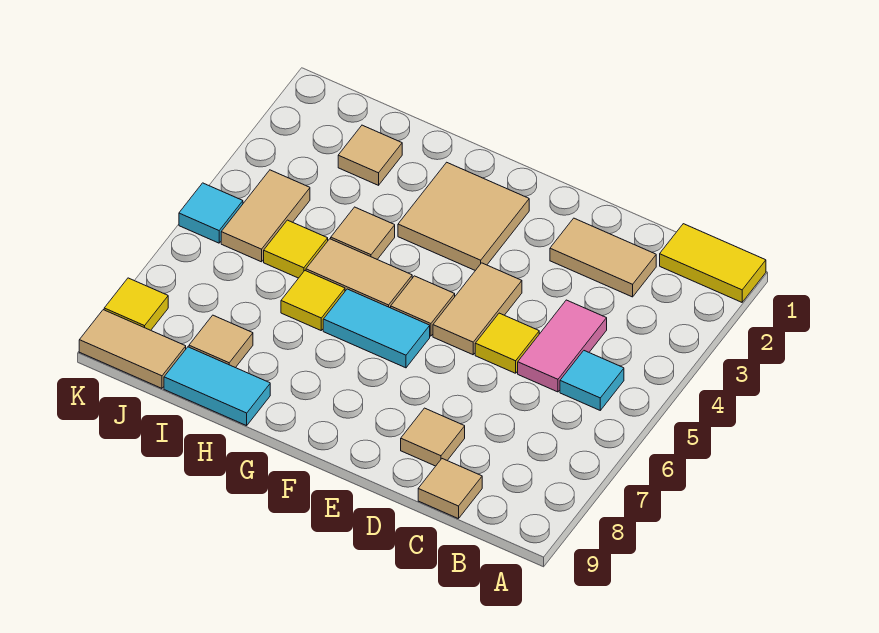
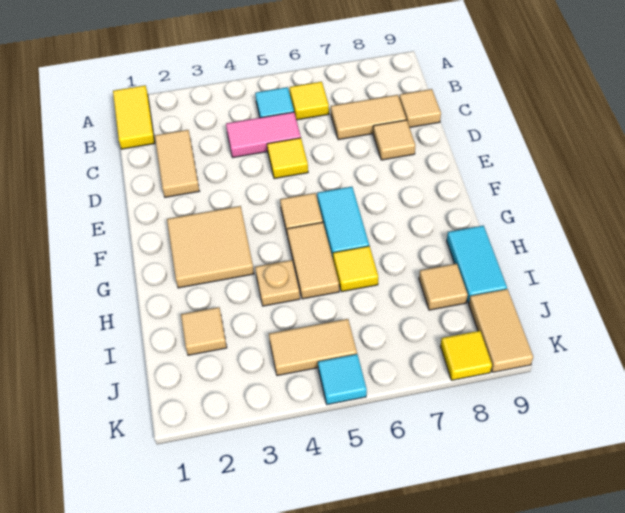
tan 1x2 tile [433,263,522,355] -> tan 1x2 tile moved to [331,95,406,140]
tan 1x1 tile [331,207,395,259] -> tan 1x1 plate [255,260,300,306]
yellow 1x1 tile [264,220,328,278] -> yellow 1x1 tile moved to [290,82,329,120]

